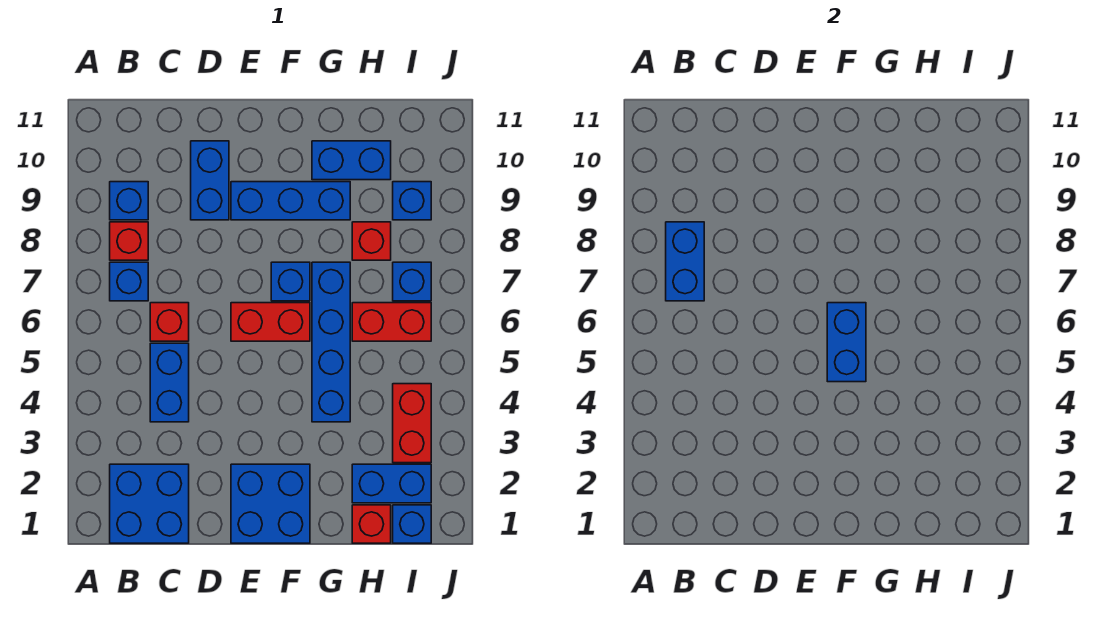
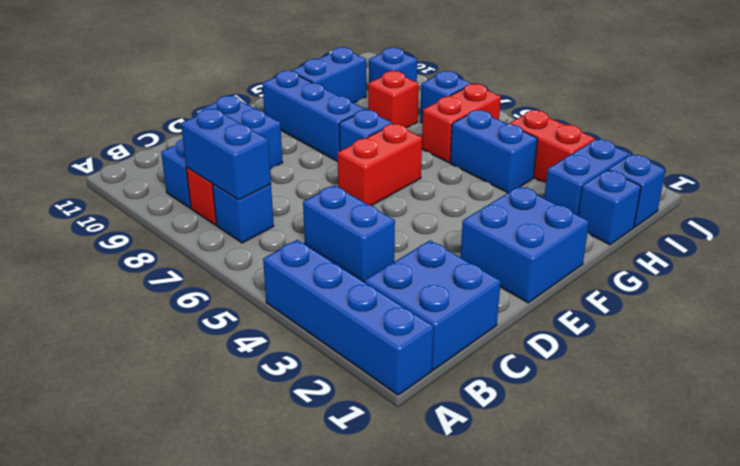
red 1x1 brick [150,303,189,341] -> none
blue 1x3 brick [231,182,350,220] -> blue 1x3 brick turned to [262,71,365,162]
blue 1x2 brick [827,303,866,382] -> blue 1x2 brick moved to [450,110,537,193]
blue 1x4 brick [312,262,350,422] -> blue 1x4 brick moved to [263,240,434,395]
red 1x1 brick [352,505,391,543] -> blue 1x1 brick [578,170,641,245]

